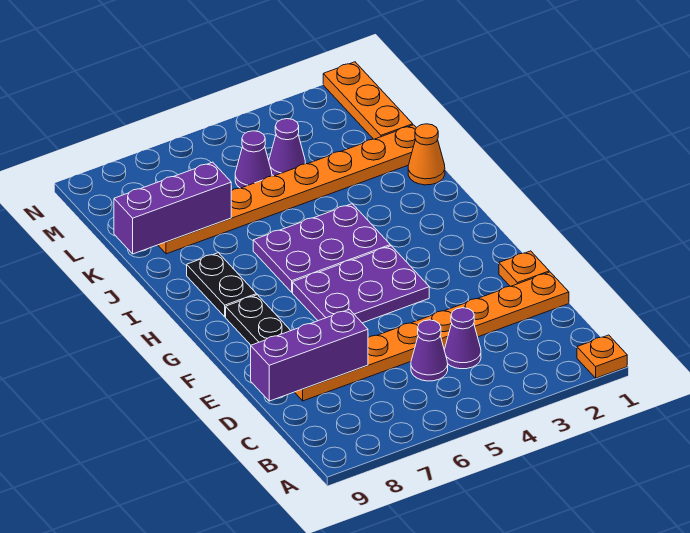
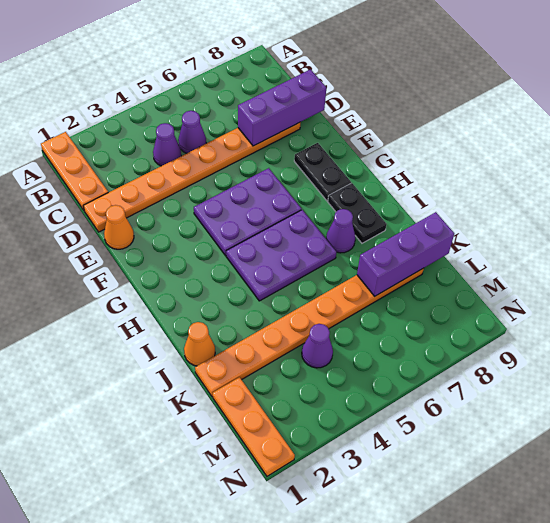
orange 1x1 plate [577,335,627,378] -> orange 1x3 plate [41,132,108,210]
orange 1x1 plate [499,251,549,286] -> orange 1x1 cone [104,205,134,249]
purple 1x1 cone [235,131,272,188] -> purple 1x1 cone moved to [326,209,355,253]

